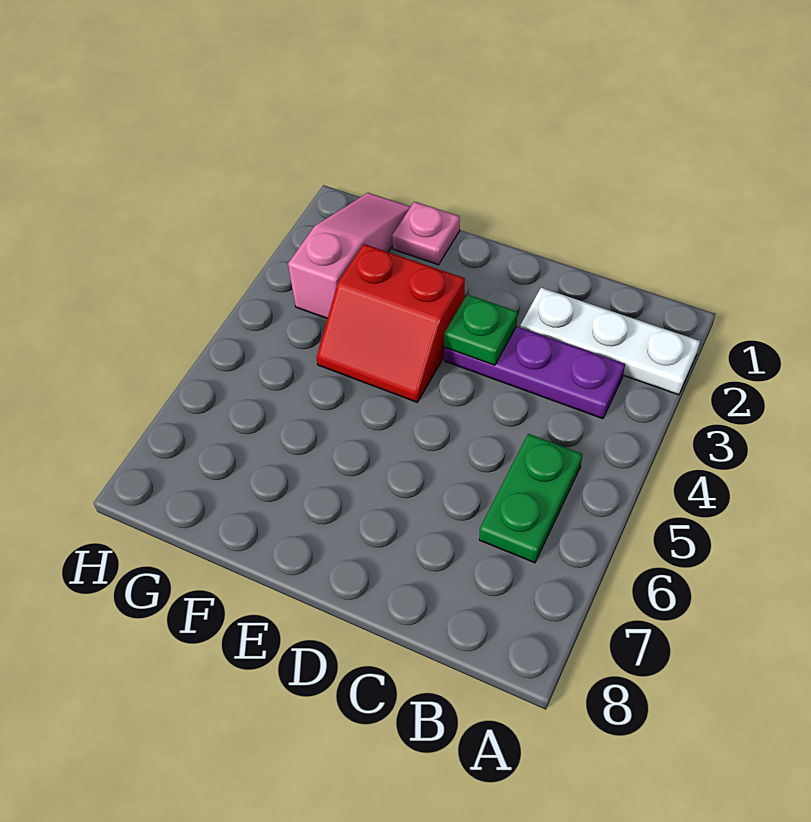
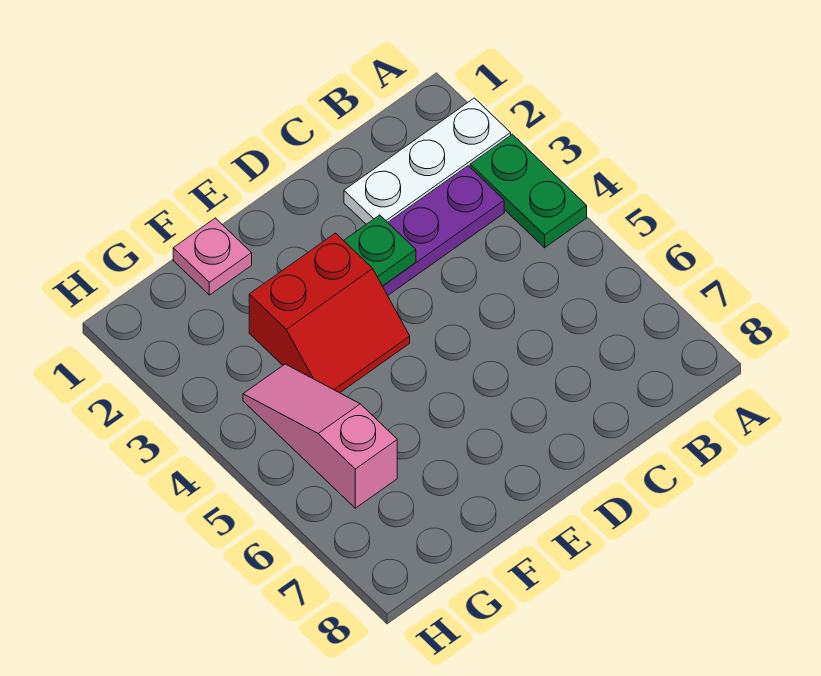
green 1x2 plate [479,434,582,563] -> green 1x2 plate moved to [470,134,587,248]
pink 1x3 slope [288,193,411,319] -> pink 1x3 slope moved to [243,364,397,508]

